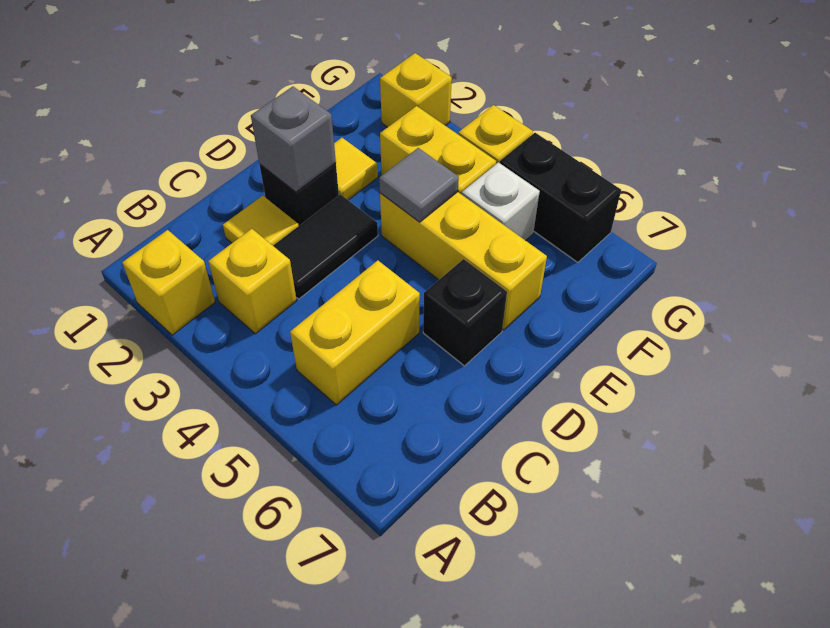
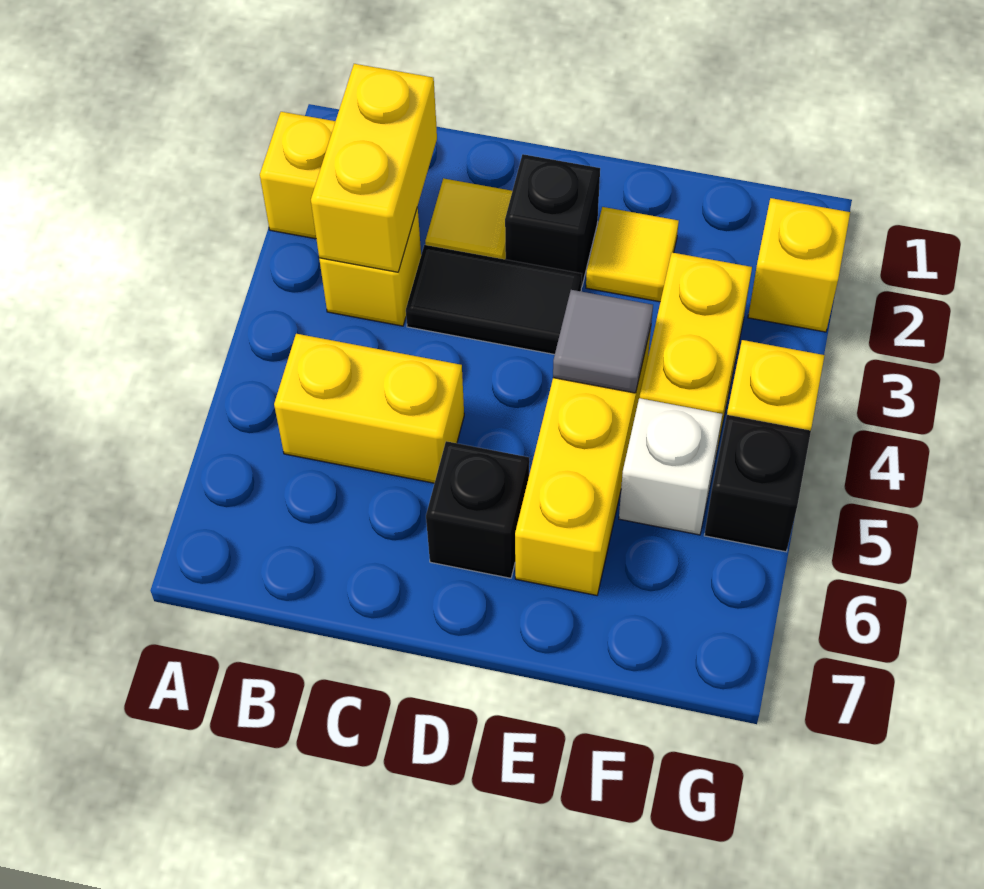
none -> yellow 1x2 brick [311,64,437,272]
grey 1x1 brick [251,86,336,192] -> none
black 1x2 brick [500,133,621,262] -> black 1x1 brick [704,415,811,552]

